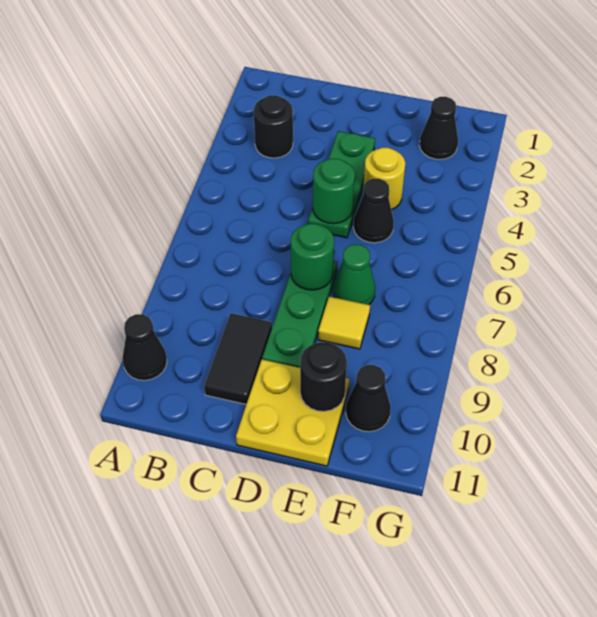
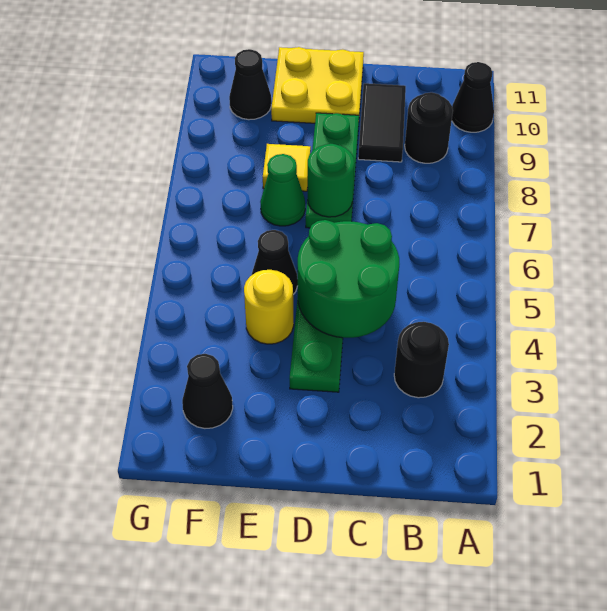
green 1x1 round brick [313,159,355,224] -> green 2x2 round brick [298,220,399,338]
black 1x1 round brick [300,342,347,411] -> black 1x1 round brick moved to [405,92,453,163]

